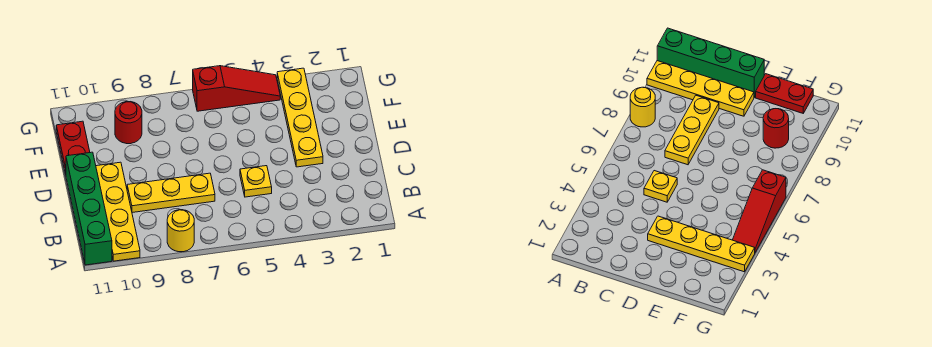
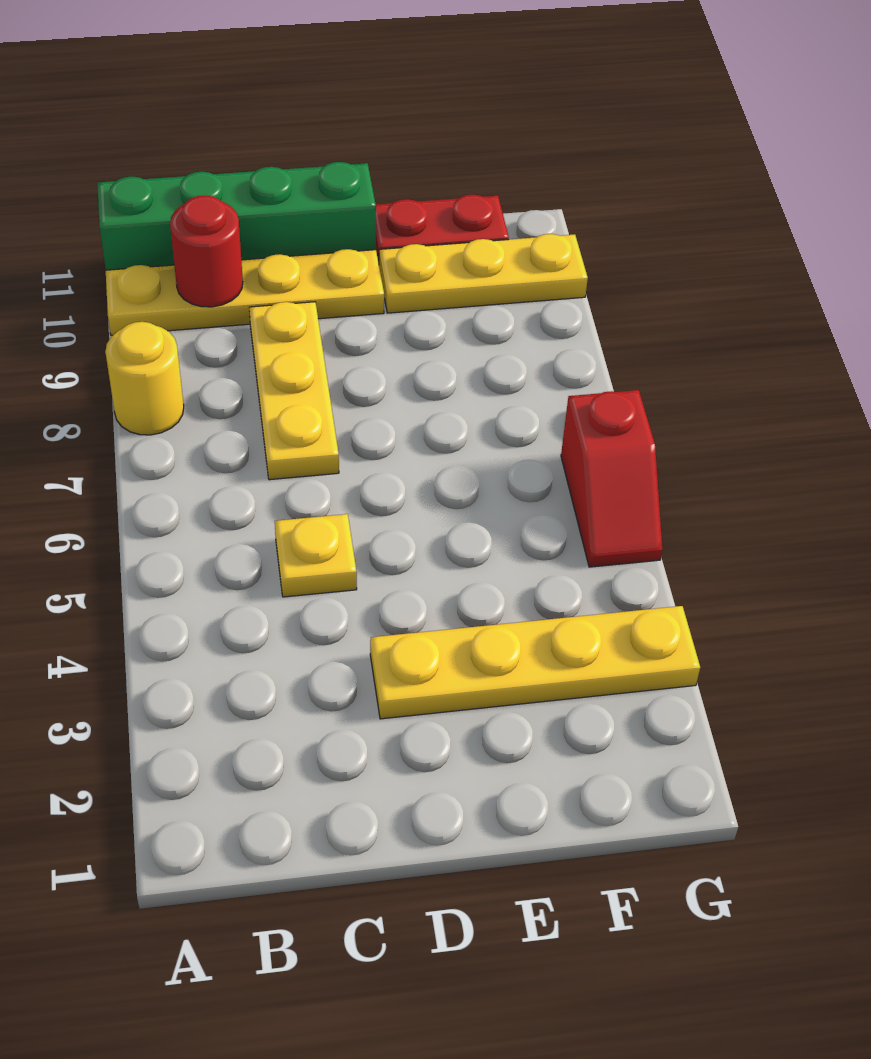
none -> yellow 1x3 plate [379,234,588,313]
red 1x1 round brick [115,102,142,144] -> red 1x1 round brick moved to [170,195,243,307]
red 1x3 slope [193,66,280,111] -> red 1x2 slope [561,390,662,567]

